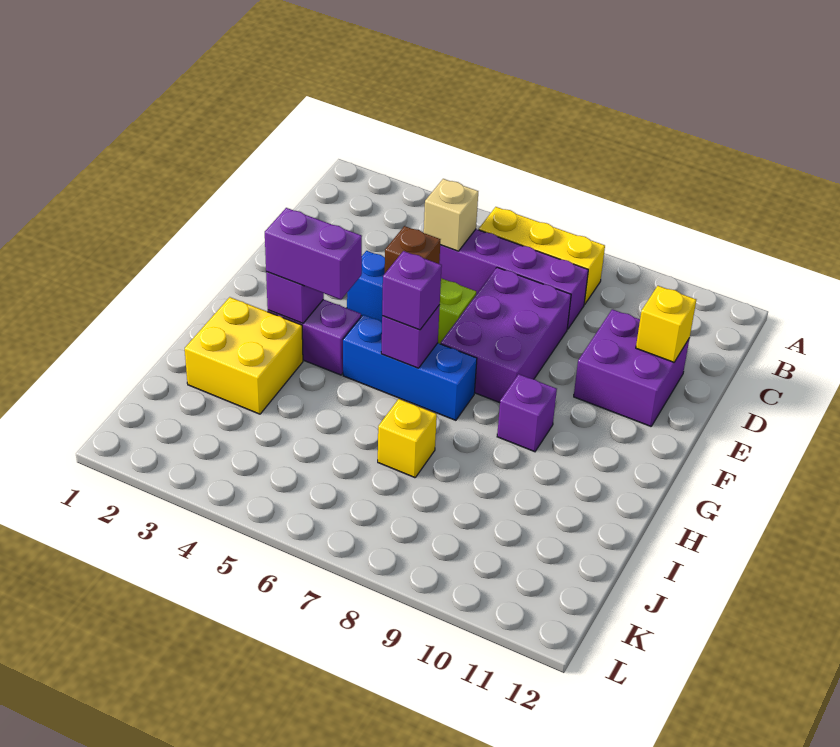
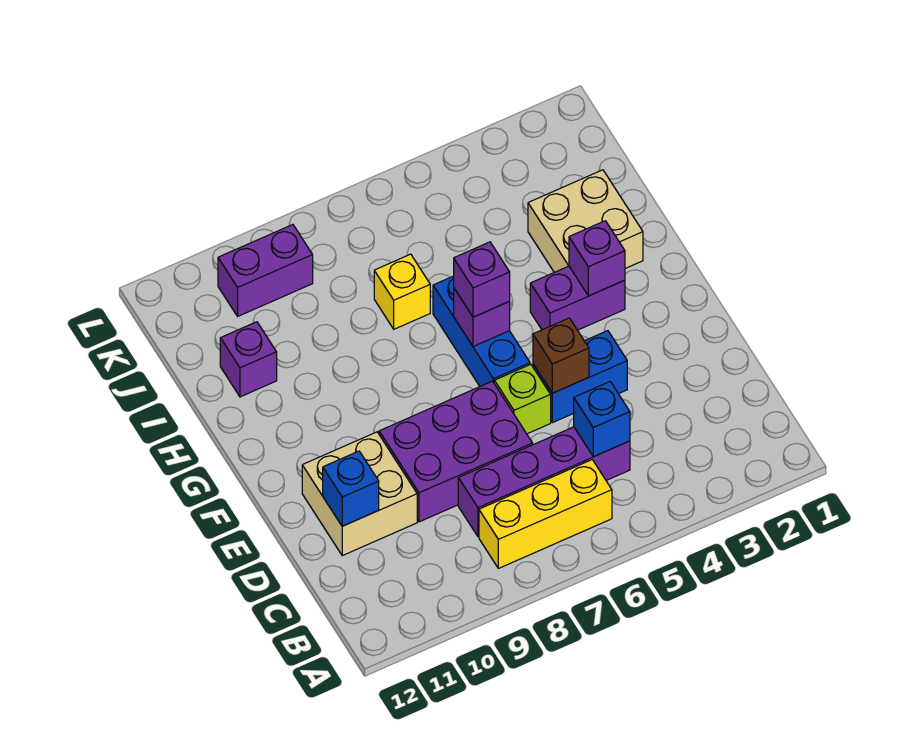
tan 1x1 brick [424,179,478,251] -> blue 1x1 brick [574,382,630,457]
purple 2x3 brick [441,267,571,403] -> purple 2x3 brick turned to [379,381,533,522]
purple 2x2 brick [574,309,690,426] -> tan 2x2 brick [302,432,417,556]
yellow 1x1 brick [636,286,696,362] -> blue 1x1 brick [323,451,379,526]
purple 1x2 brick [265,208,362,300] -> purple 1x2 brick moved to [218,225,313,316]
blue 1x3 brick [343,315,477,420] -> blue 1x3 brick turned to [433,276,530,386]
purple 1x1 brick [497,374,557,452] -> purple 1x1 brick moved to [220,322,277,397]
yellow 2x2 brick [185,297,303,414] -> tan 2x2 brick [528,170,643,272]

